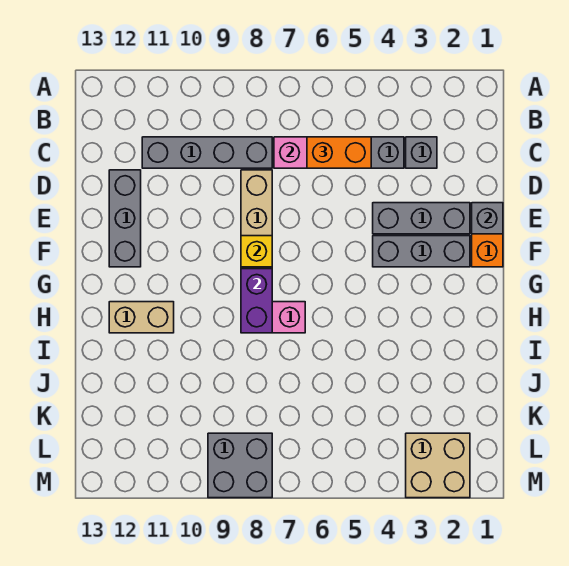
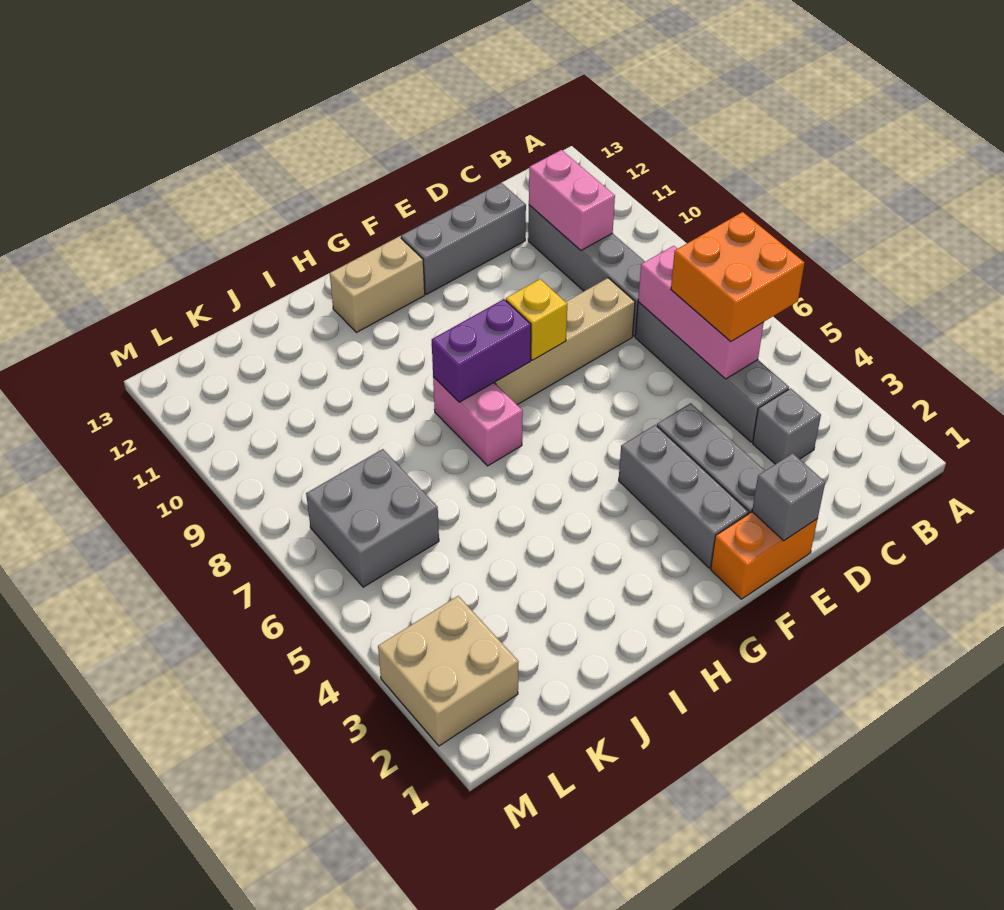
orange 1x2 brick [307,137,371,168] -> orange 2x2 brick [671,212,804,342]
none -> pink 1x2 brick [529,150,615,250]
tan 1x2 brick [109,302,174,333] -> tan 1x2 brick turned to [330,237,425,332]
grey 2x2 brick [208,433,272,498] -> grey 2x2 brick moved to [306,449,439,587]

